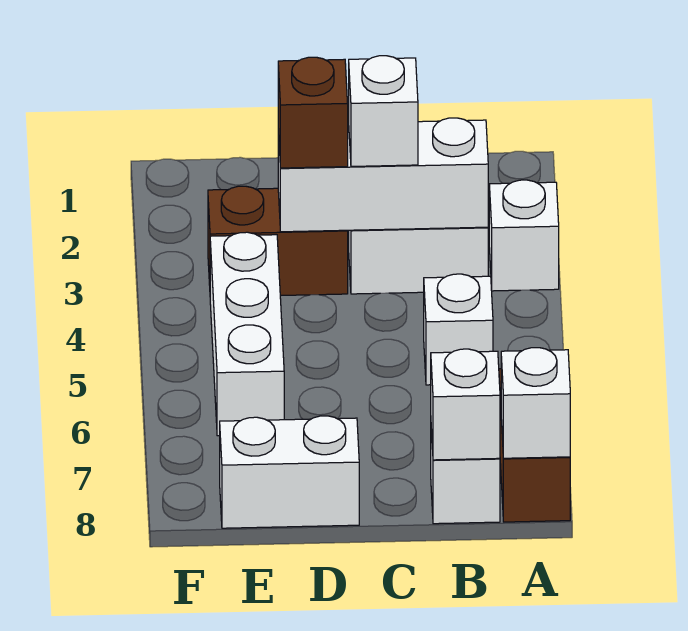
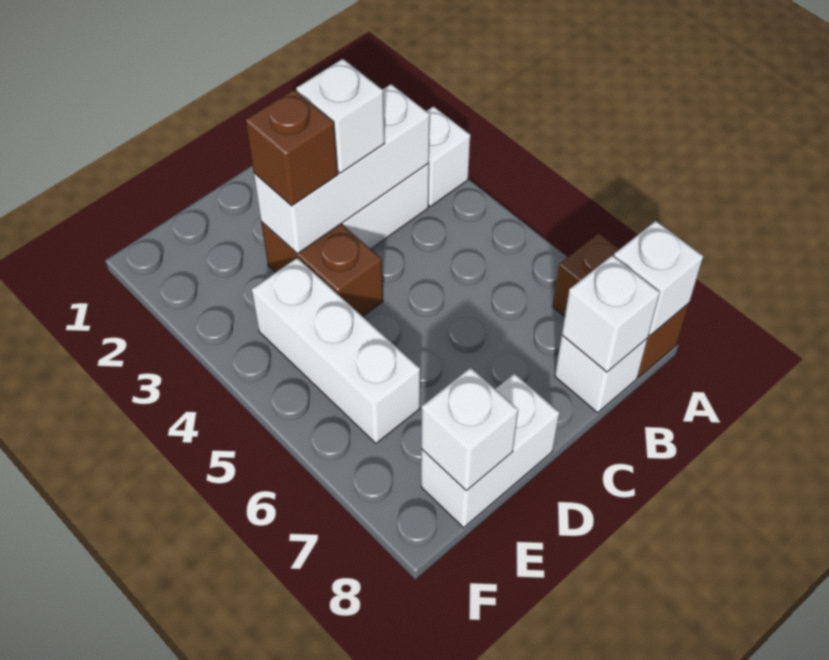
white 1x1 brick [424,274,493,385] -> white 1x1 brick moved to [421,368,518,491]
brown 1x2 brick [208,186,348,296] -> brown 1x2 brick turned to [261,221,383,316]

